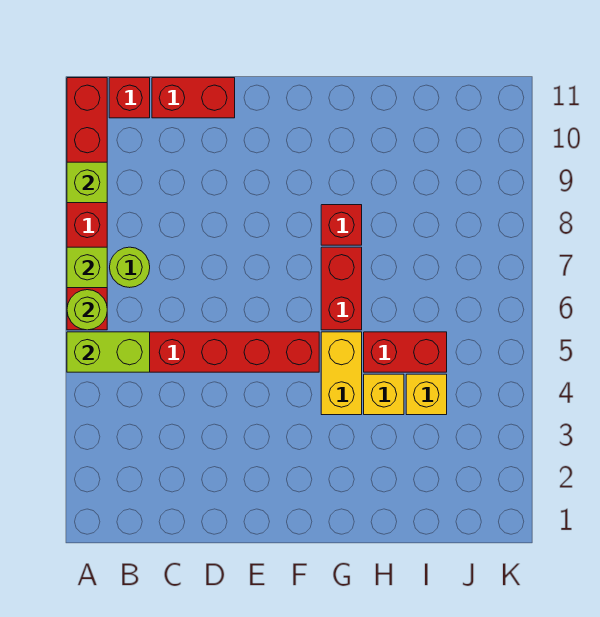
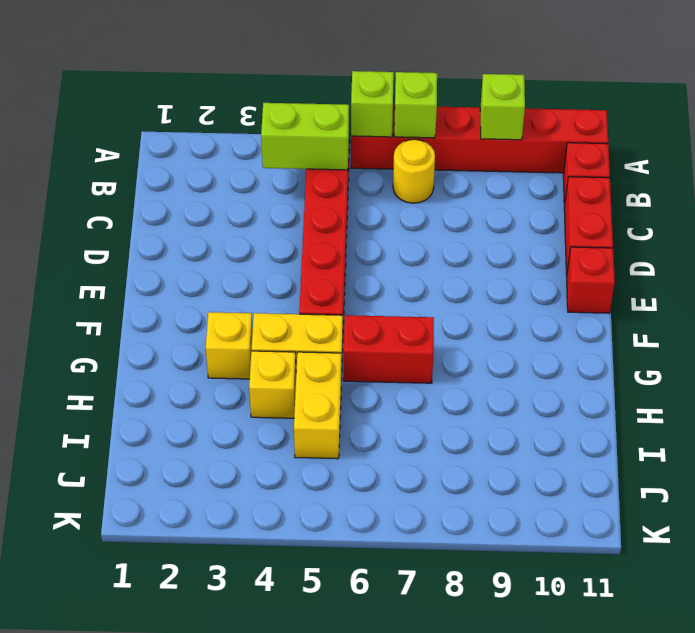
lime 1x2 brick [67,332,150,372] -> lime 1x2 brick turned to [261,103,349,170]
lime 1x1 round brick [67,290,107,330] -> lime 1x1 brick [351,71,394,137]
lime 1x1 round brick [110,247,150,288] -> yellow 1x1 round brick [393,139,435,203]
red 1x1 brick [321,205,362,245] -> red 1x1 brick moved to [567,247,615,313]
red 1x2 brick [364,332,447,372] -> yellow 1x2 brick [294,352,341,459]
yellow 1x1 brick [406,374,447,415] -> yellow 1x1 brick moved to [206,312,253,379]

